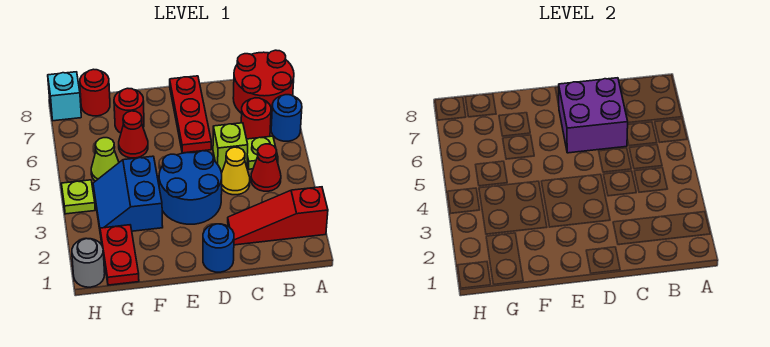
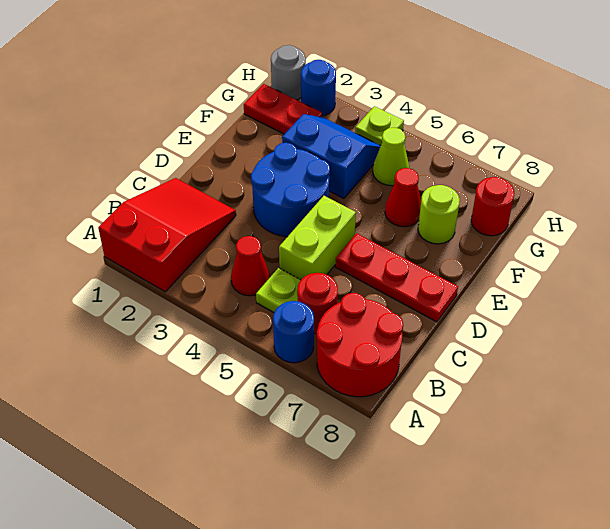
red 1x3 slope [228,187,328,245] -> red 2x3 slope [98,178,236,292]
yellow 1x1 cone [222,147,250,195] -> none
lime 1x1 brick [213,123,248,172] -> lime 1x2 brick [279,196,356,280]
purple 2x2 brick [559,78,628,153] -> none
blue 1x1 round brick [203,224,234,272] -> blue 1x1 round brick moved to [301,60,336,116]
red 1x1 round brick [114,88,144,133] -> lime 1x1 round brick [418,185,460,244]
cyan 1x1 brick [48,72,81,121] -> none

